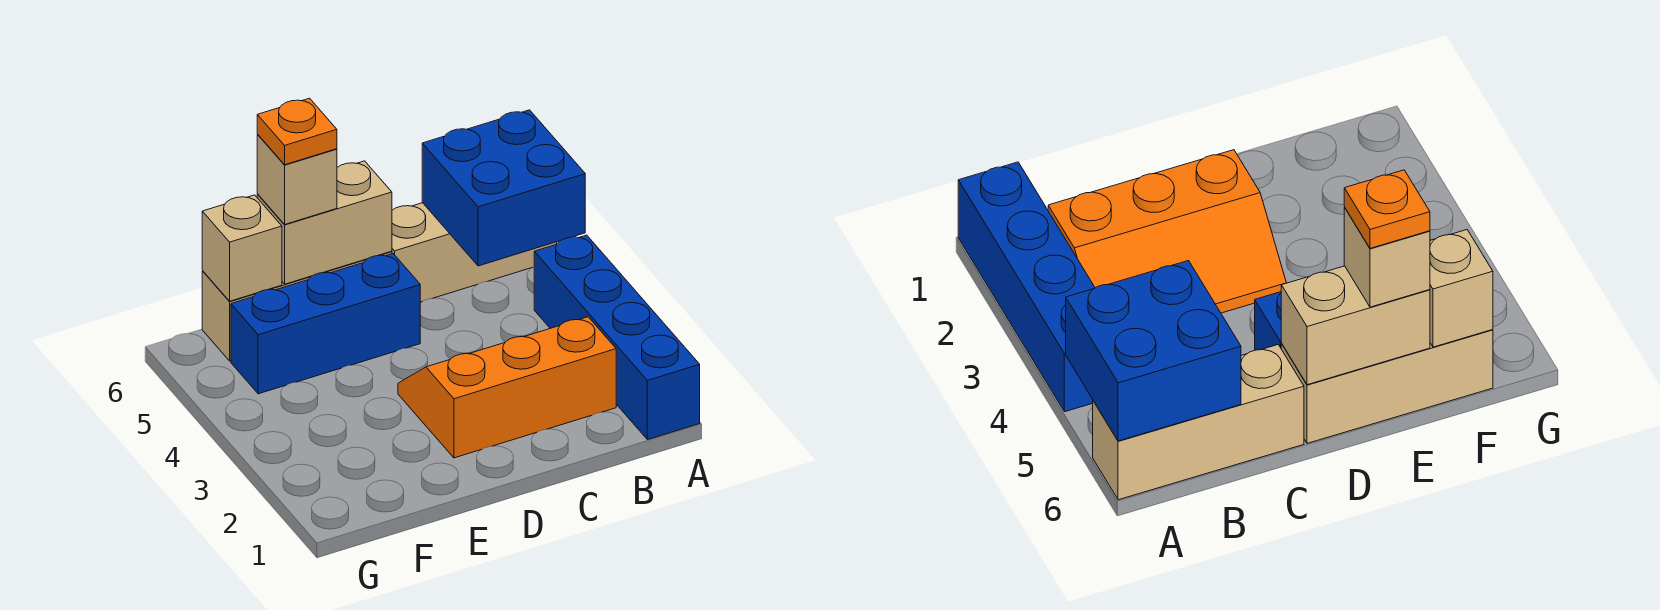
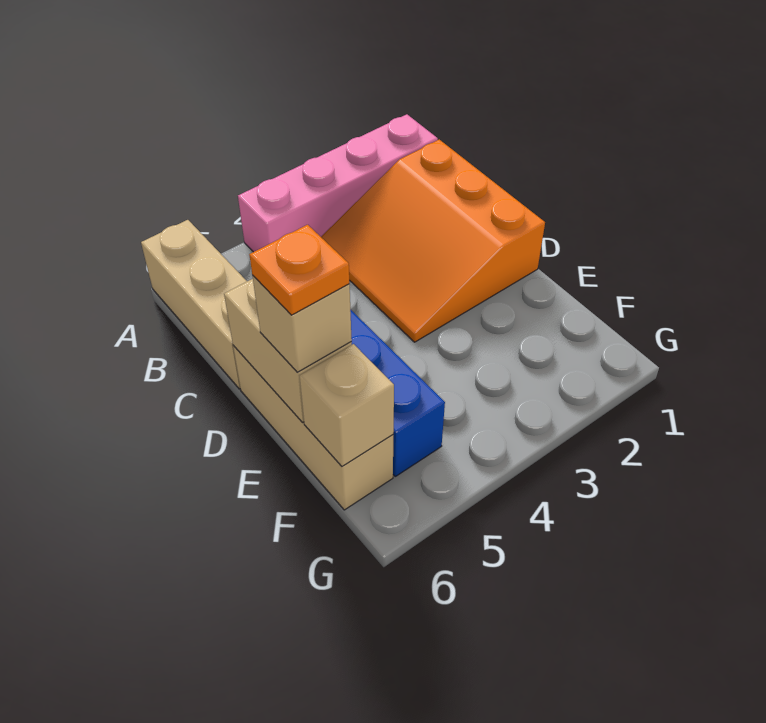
blue 1x4 brick [534,235,700,440] -> pink 1x4 brick [238,114,438,252]
blue 2x2 brick [422,110,585,266] -> none
orange 2x3 slope [398,317,616,458] -> orange 3x3 slope [321,140,545,342]

